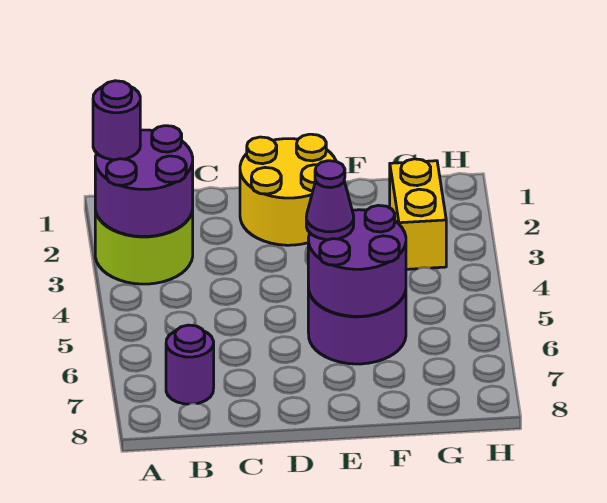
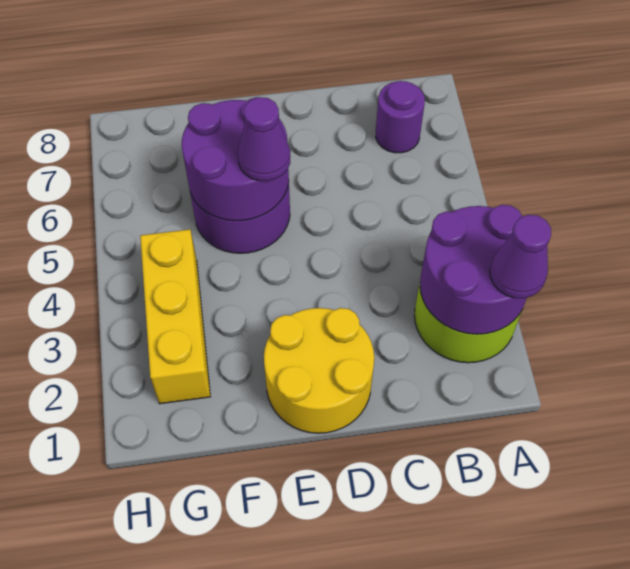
purple 1x1 round brick [93,81,140,160] -> purple 1x1 cone [490,215,551,298]
yellow 1x2 brick [390,159,446,269] -> yellow 1x3 brick [140,229,210,404]

